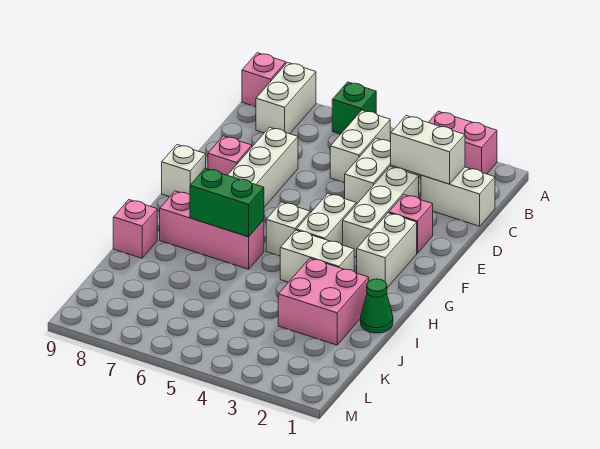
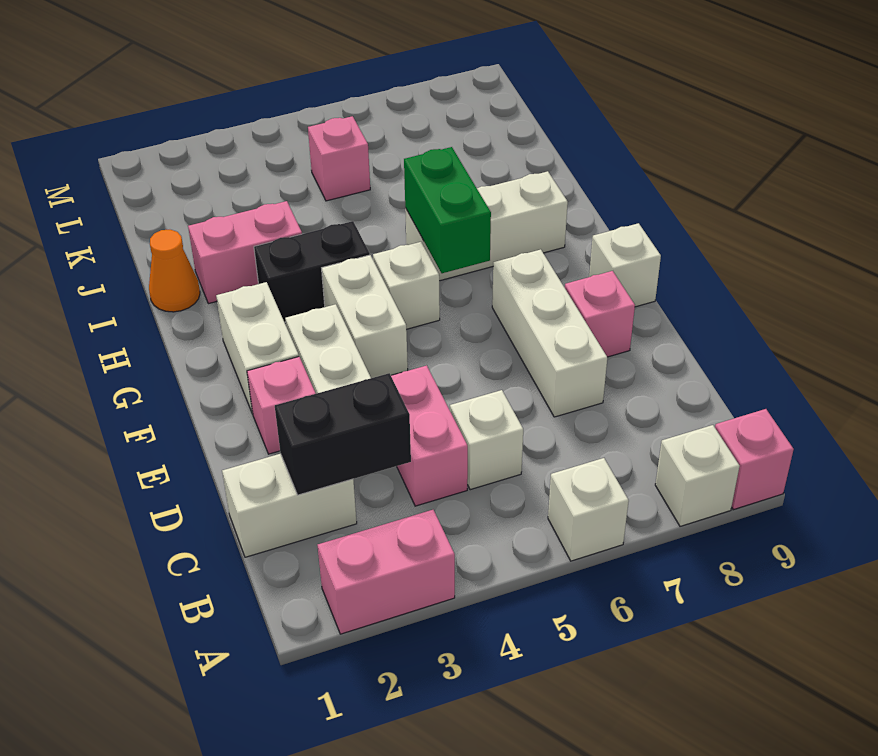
green 1x1 brick [332,82,376,134] -> white 1x1 brick [548,458,629,561]
white 1x2 brick [256,63,316,134] -> white 1x1 brick [655,425,740,526]
white 1x2 brick [330,110,390,183] -> white 1x1 brick [450,390,523,490]
white 1x2 brick [390,116,465,184] -> black 1x2 brick [275,373,411,495]
white 1x2 brick [345,138,398,205] -> pink 1x2 brick [391,365,468,506]
white 1x2 brick [280,230,354,282] -> black 1x2 brick [254,221,370,322]
pink 1x3 brick [160,191,264,269] -> white 1x3 brick [405,171,568,281]
green 1x2 brick [190,168,264,237] -> green 1x2 brick turned to [404,147,491,273]
green 1x1 cone [361,279,393,333] -> orange 1x1 cone [149,230,200,312]
pink 2x2 brick [278,258,369,345] -> pink 1x2 brick [188,201,302,304]
pink 1x1 brick [113,200,157,258] -> pink 1x1 brick moved to [308,116,370,201]

